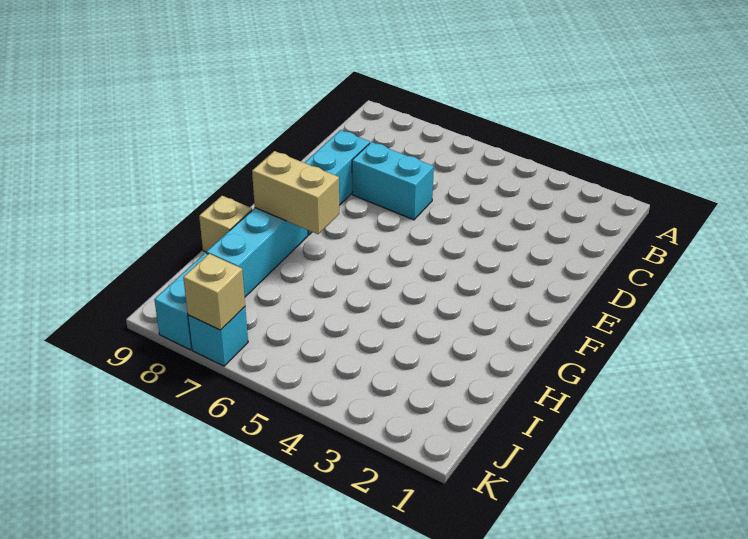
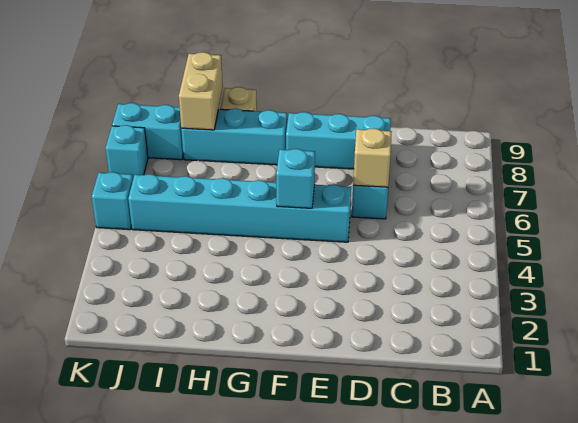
none -> cyan 1x6 brick [128,174,351,242]
none -> cyan 1x1 brick [276,149,315,208]
tan 1x2 brick [252,151,339,234] -> tan 1x2 brick moved to [179,52,223,130]
none -> cyan 1x1 brick [92,172,133,230]
tan 1x1 brick [183,254,245,330] -> tan 1x1 brick moved to [353,128,392,187]

